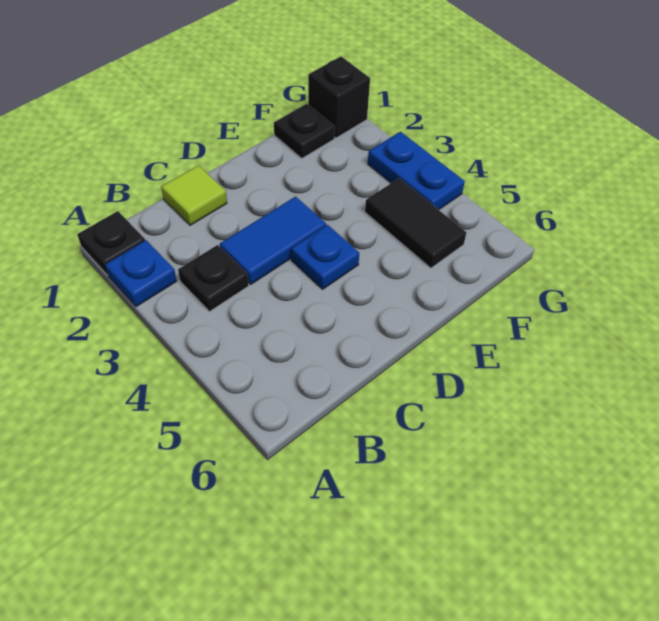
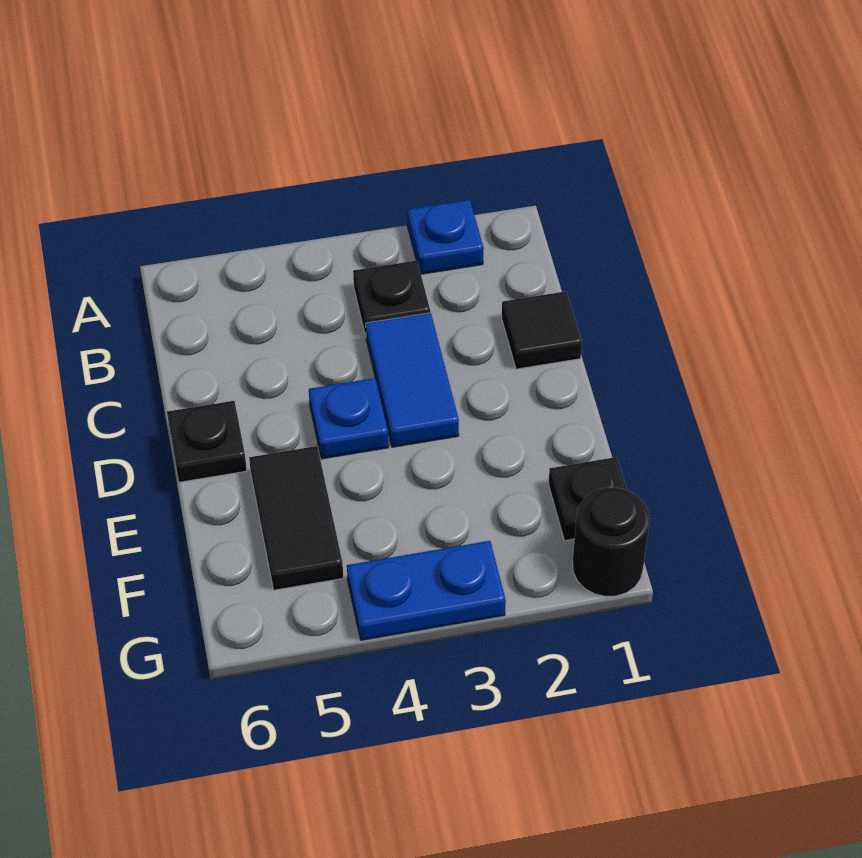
black 1x1 plate [77,211,145,275] -> black 1x1 plate moved to [167,401,247,482]
lime 1x1 tile [161,165,227,225] -> black 1x1 tile [502,291,582,369]
black 1x2 tile [365,178,466,268] -> black 1x2 tile turned to [249,446,343,590]
black 1x1 brick [308,57,370,138] -> black 1x1 round brick [572,488,649,596]

